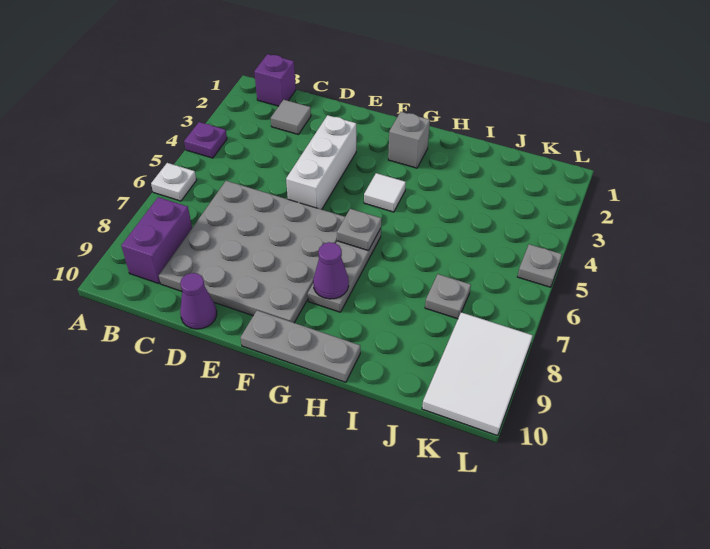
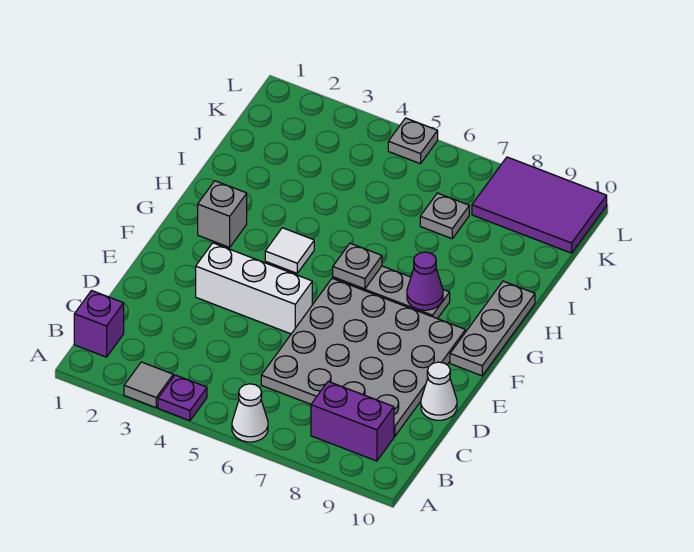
white 1x1 plate [151,163,196,201] -> white 1x1 cone [232,384,268,442]
grey 1x1 tile [271,100,311,135] -> grey 1x1 tile moved to [124,362,173,408]
purple 1x1 cone [180,273,217,329] -> white 1x1 cone [421,362,457,420]
white 2x3 tile [422,312,533,436] -> purple 2x3 tile [472,157,607,253]

